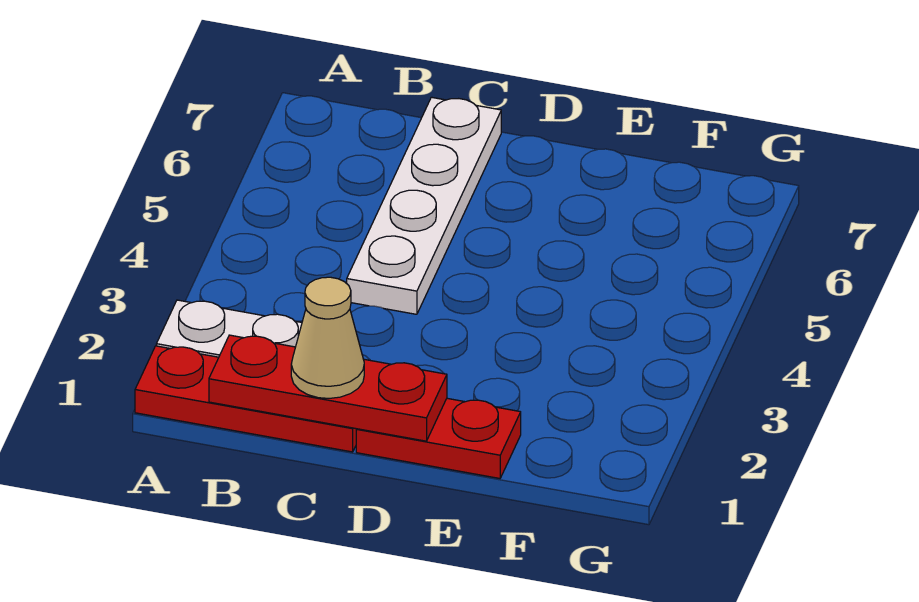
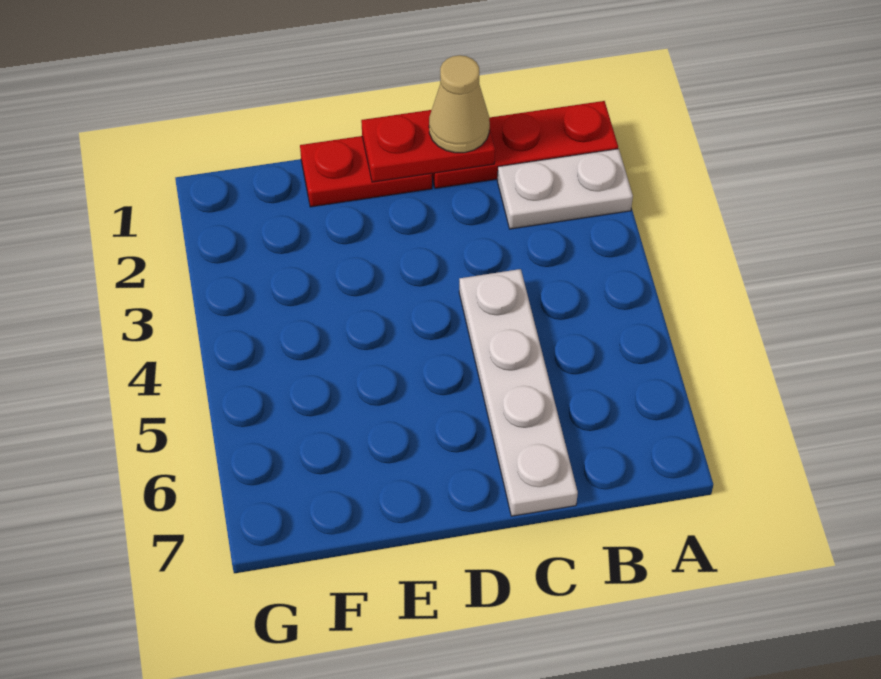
red 1x3 plate [209,335,447,441] -> red 1x2 plate [361,110,495,182]

